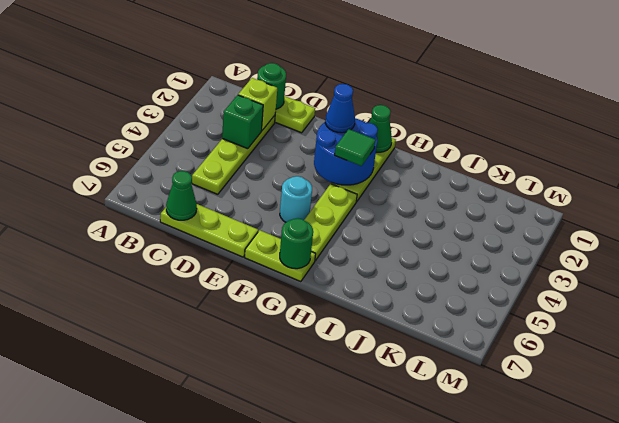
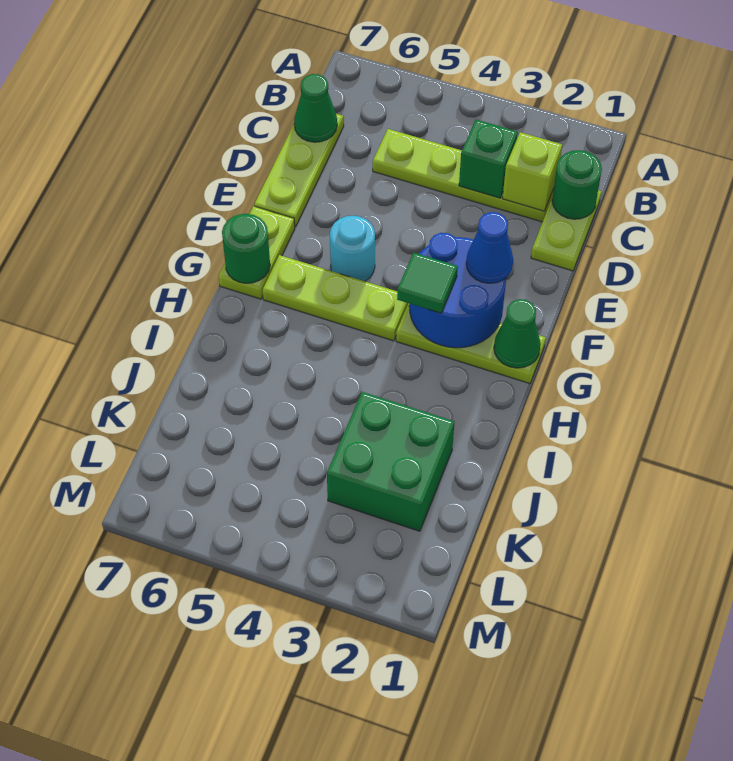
none -> green 2x2 brick [327,392,454,531]

